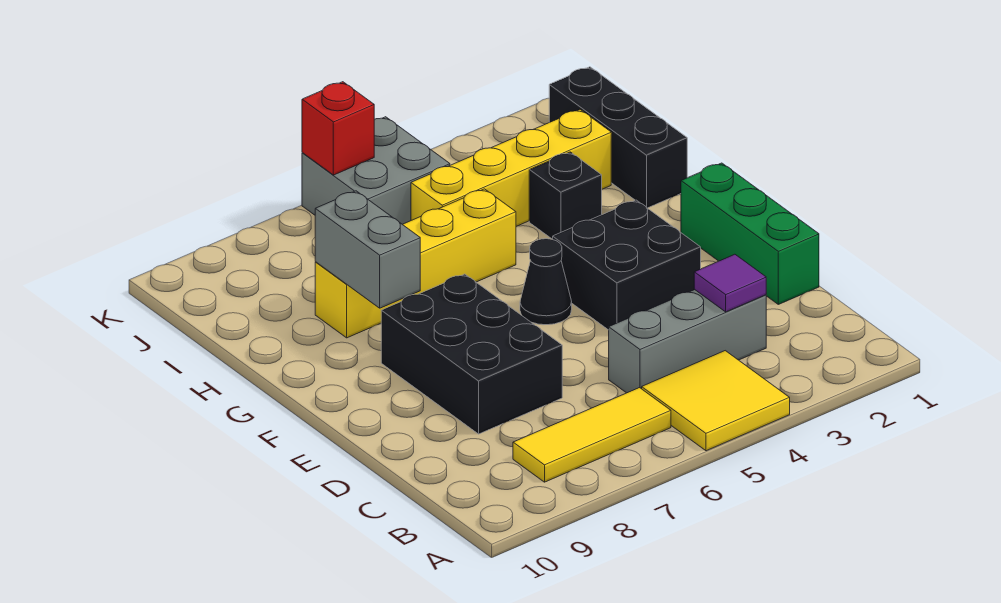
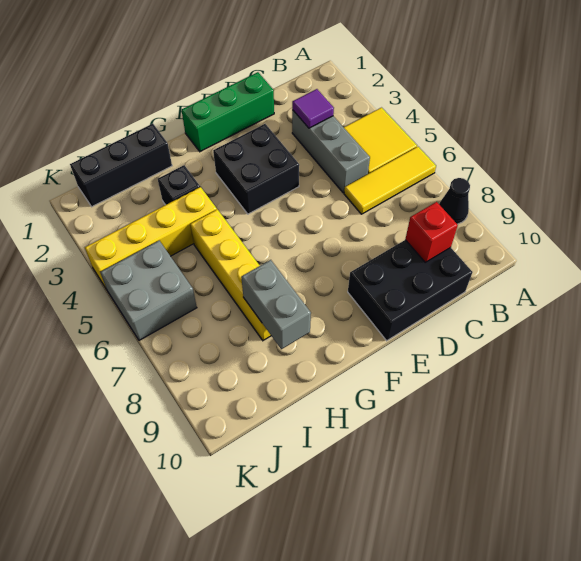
yellow 1x3 tile [513,388,671,482] -> yellow 1x3 tile turned to [344,147,436,214]
black 2x3 brick [381,274,562,434] -> black 2x3 brick moved to [348,240,473,341]
black 1x1 cone [520,239,572,325] -> black 1x1 cone moved to [439,178,470,224]
grey 1x2 brick [315,191,420,308] -> grey 1x2 brick turned to [241,260,311,349]
yellow 1x4 brick [411,110,611,226] -> yellow 1x4 brick turned to [85,187,217,288]
red 1x1 brick [302,82,374,175] -> red 1x1 brick moved to [405,202,458,262]

